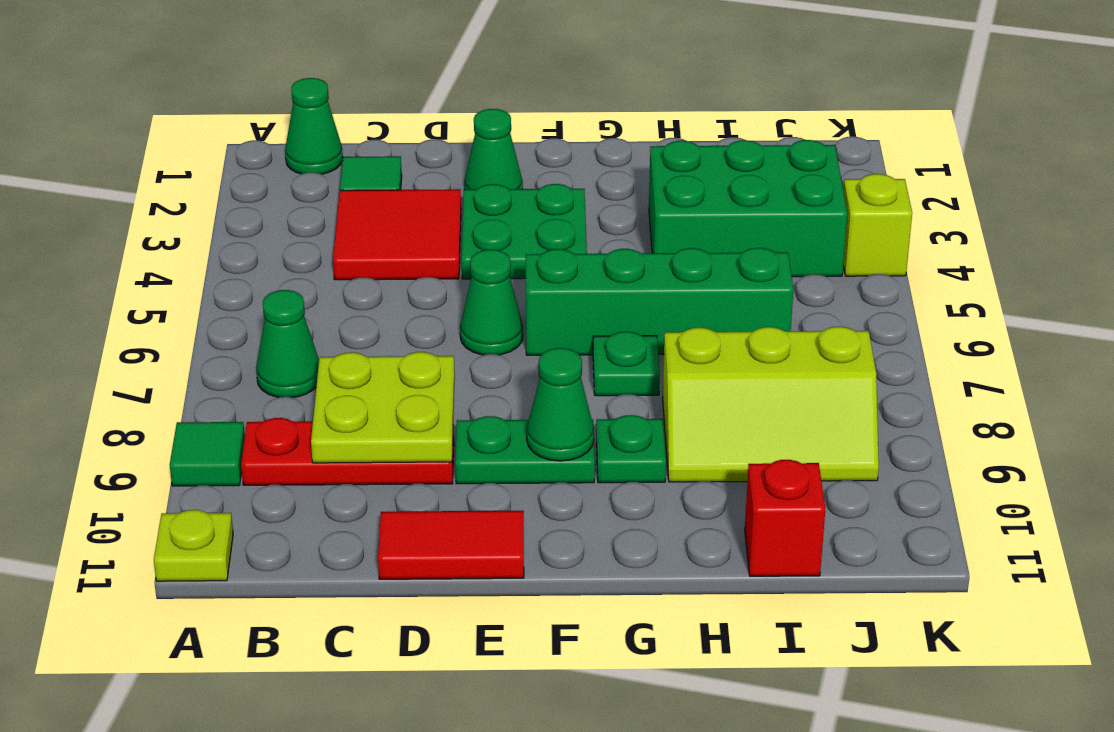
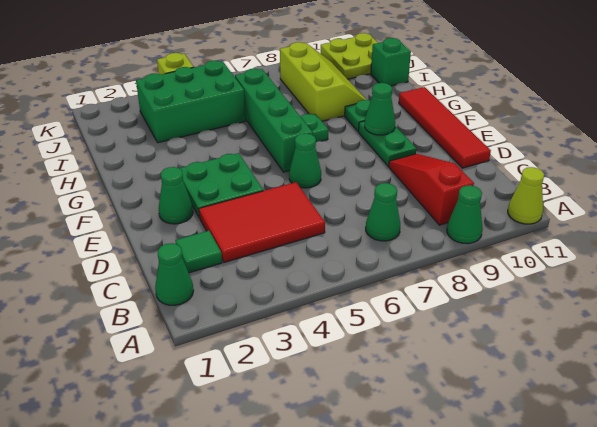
green 1x1 tile [170,422,245,486] -> green 1x1 cone [447,185,483,244]
lime 1x1 plate [154,510,233,581] -> lime 1x1 cone [508,167,544,224]
red 1x3 plate [241,418,454,485] -> red 1x3 slope [389,154,474,225]
red 2x2 tile [333,189,461,280] -> red 2x3 tile [199,182,325,262]
lime 2x2 plate [311,352,455,463] -> lime 2x2 plate moved to [321,33,378,79]
red 1x2 tile [378,511,524,579] -> red 1x4 tile [399,87,491,168]
green 2x3 brick [649,140,847,277] -> green 2x3 brick turned to [136,61,246,143]
red 1x1 brick [745,460,825,576] -> green 1x1 brick [371,38,411,86]

